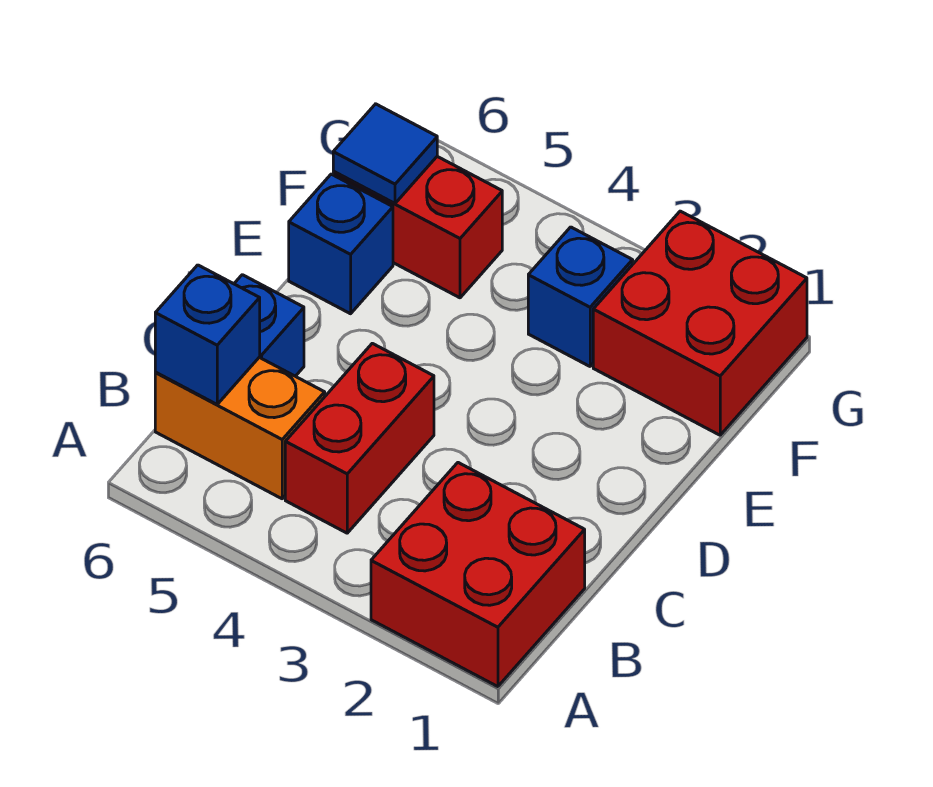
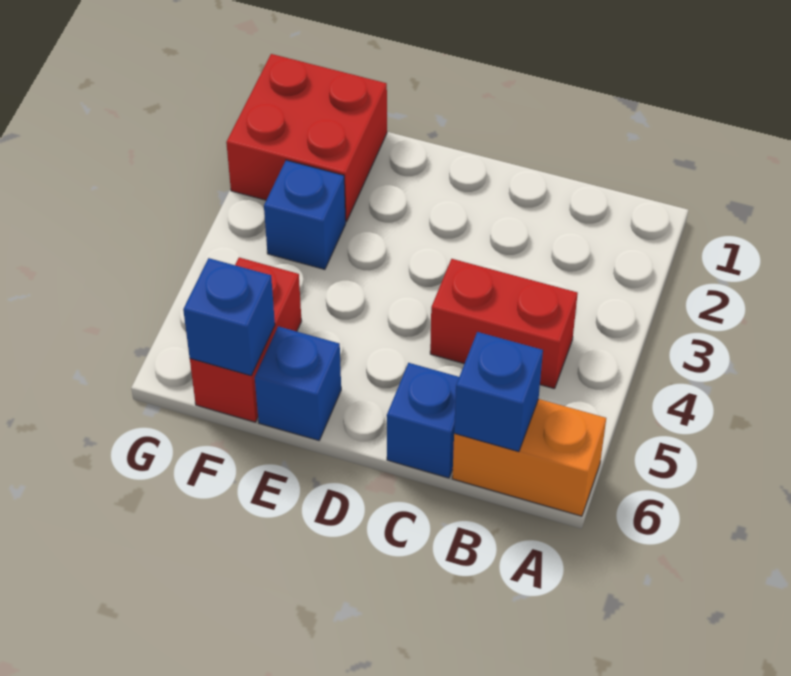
red 2x2 brick [371,463,585,687] -> none
orange 1x2 brick [155,357,325,499] -> orange 1x2 brick turned to [452,399,606,516]
blue 1x1 tile [333,104,437,203] -> blue 1x1 brick [183,258,275,376]

